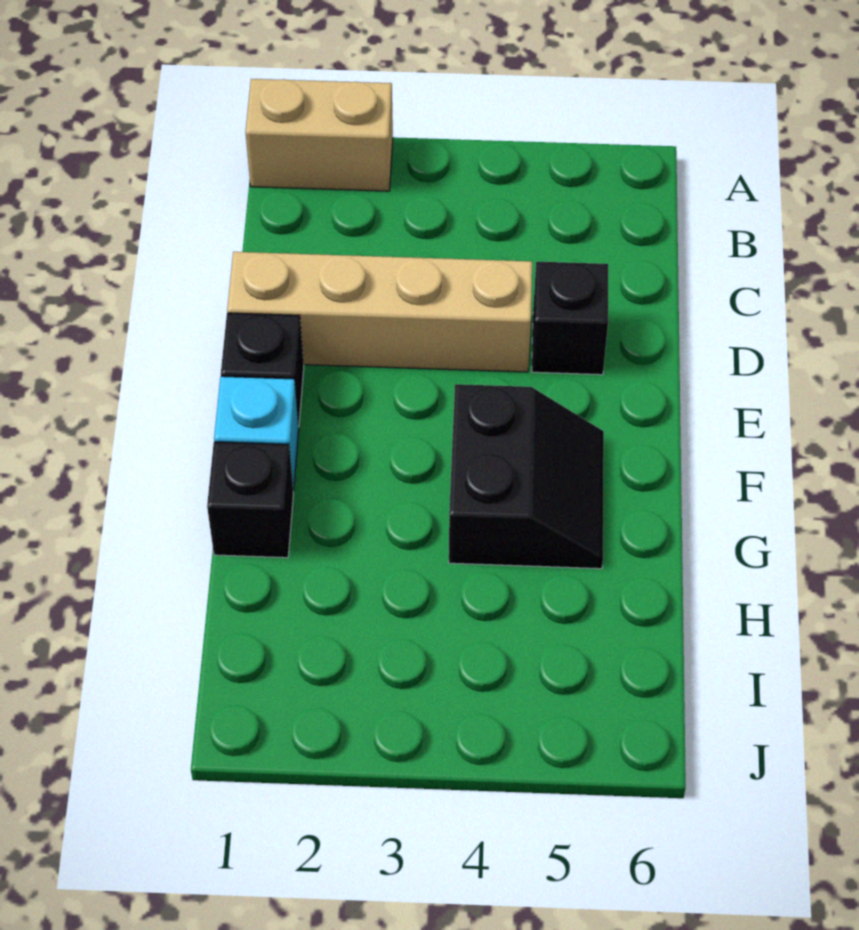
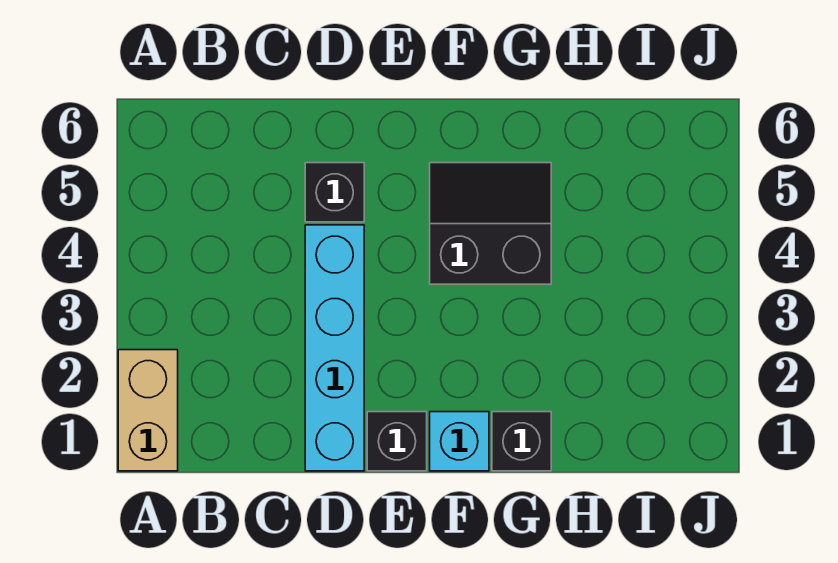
tan 1x4 brick [227,252,532,372] -> cyan 1x4 brick [305,225,364,471]

